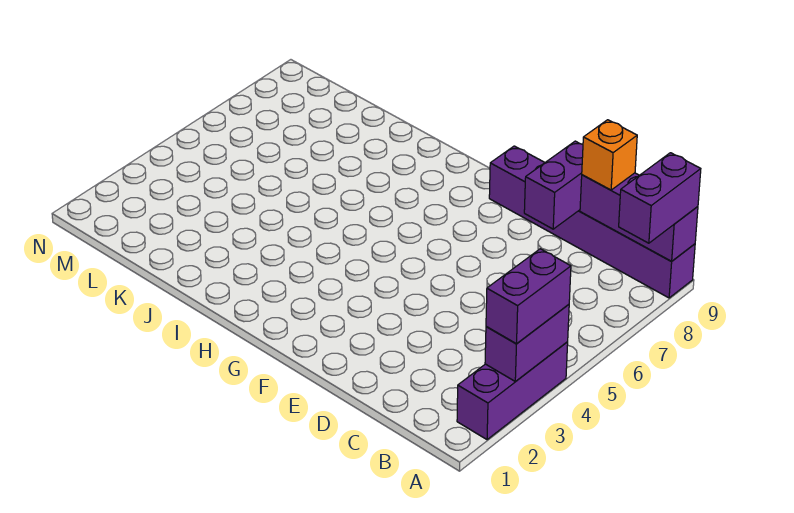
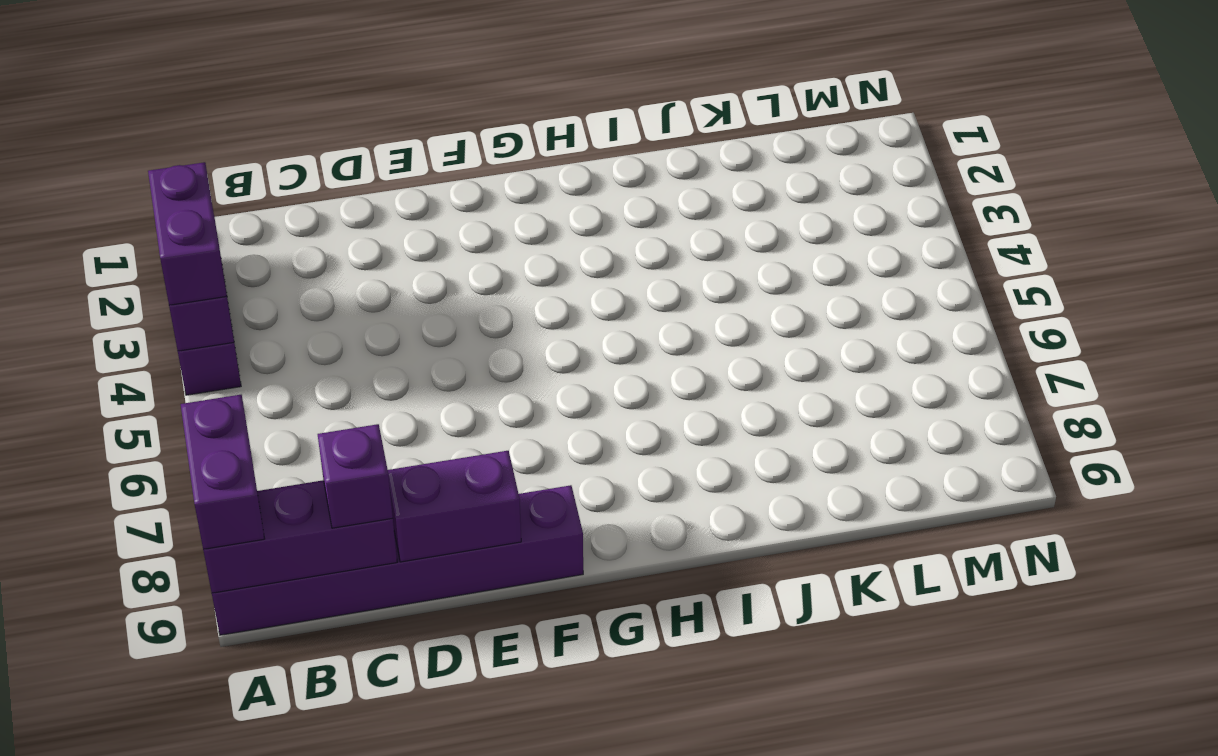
orange 1x1 brick [582,120,637,190] -> purple 1x1 brick [318,424,393,528]
purple 1x2 brick [524,141,583,229] -> purple 1x2 brick turned to [388,451,521,562]

